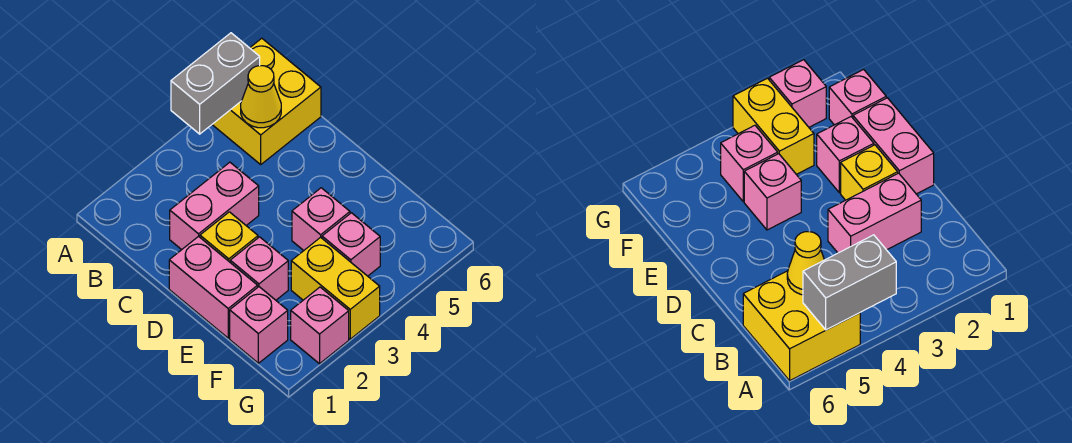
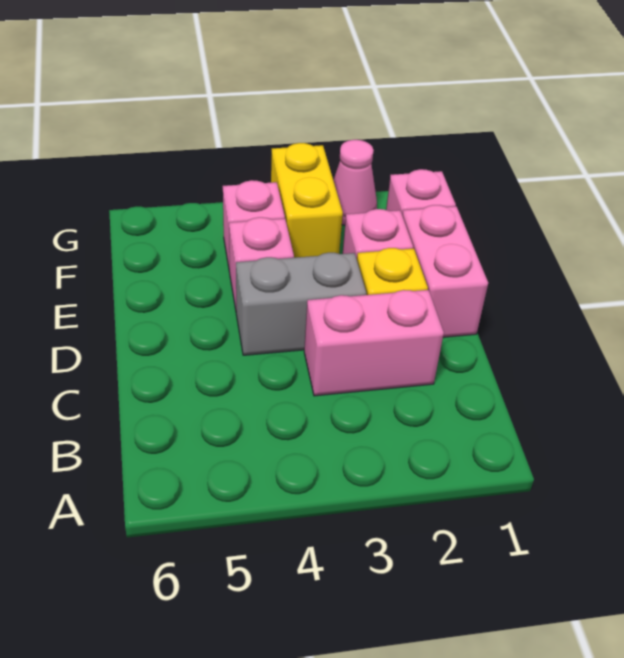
grey 1x2 brick [171,33,260,134] -> grey 1x2 brick moved to [236,253,366,355]
yellow 2x2 brick [212,38,321,164] -> none
yellow 1x1 cone [241,66,281,128] -> none
pink 1x1 brick [291,287,349,364] -> pink 1x1 cone [333,140,377,225]

